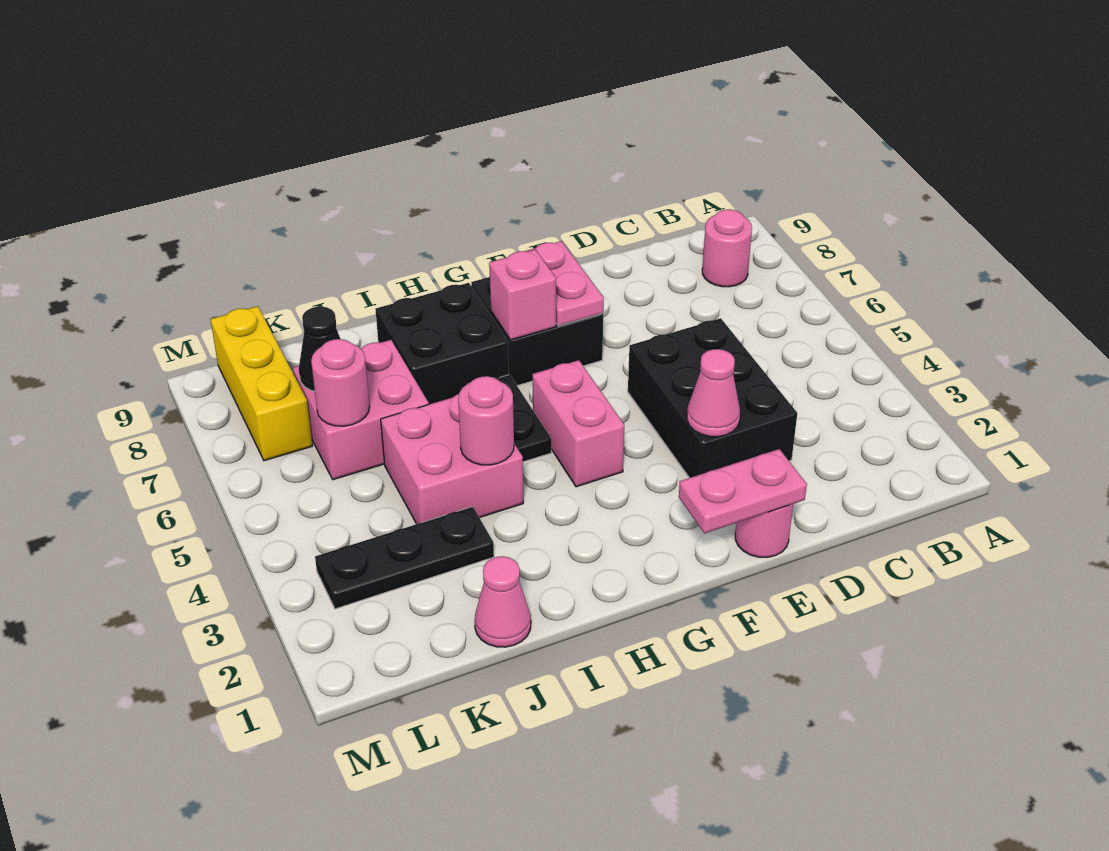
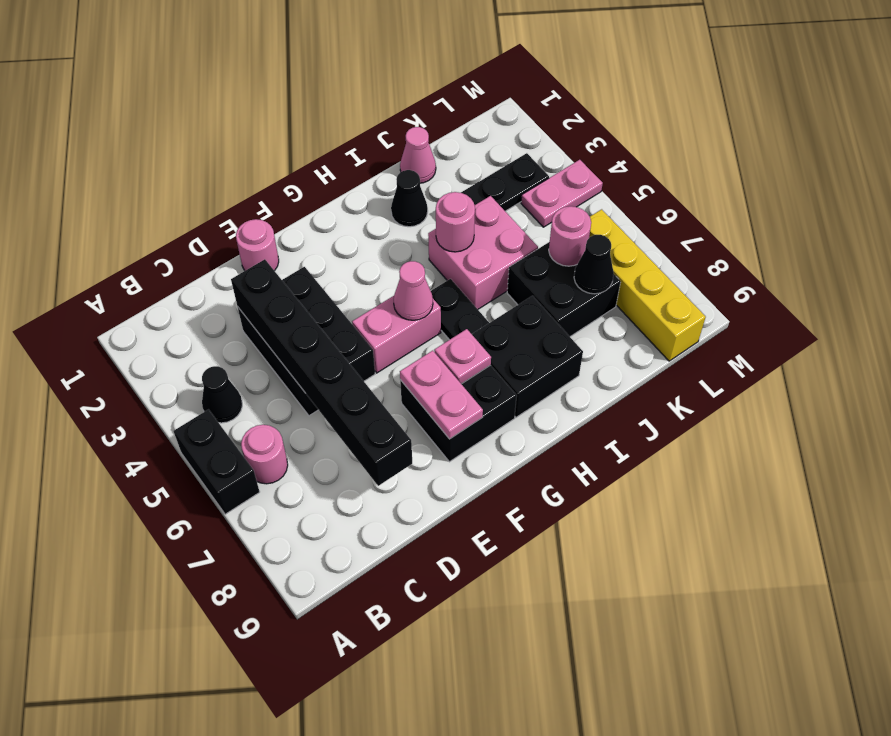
none -> black 1x2 brick [174,410,260,514]
none -> black 1x1 cone [202,366,242,423]
pink 1x1 round brick [702,209,752,287] -> pink 1x1 round brick moved to [241,425,288,484]
none -> black 1x6 brick [231,259,412,486]
pink 1x2 plate [679,449,807,533] -> pink 1x2 plate moved to [521,160,603,227]
pink 1x1 cone [687,349,740,437] -> pink 1x1 cone moved to [394,261,433,320]
pink 1x2 brick [533,360,624,487] -> pink 1x2 brick turned to [352,296,441,373]
pink 1x1 brick [489,250,556,340] -> pink 1x1 plate [434,329,491,384]
none -> black 1x1 cone [391,170,428,227]
pink 2x2 brick [293,340,429,480] -> black 2x2 brick [507,242,621,336]
yellow 1x3 brick [210,306,312,461] -> yellow 1x4 brick [589,209,706,361]

